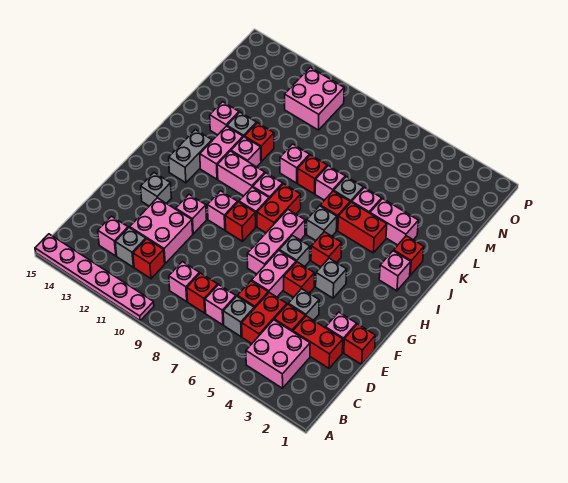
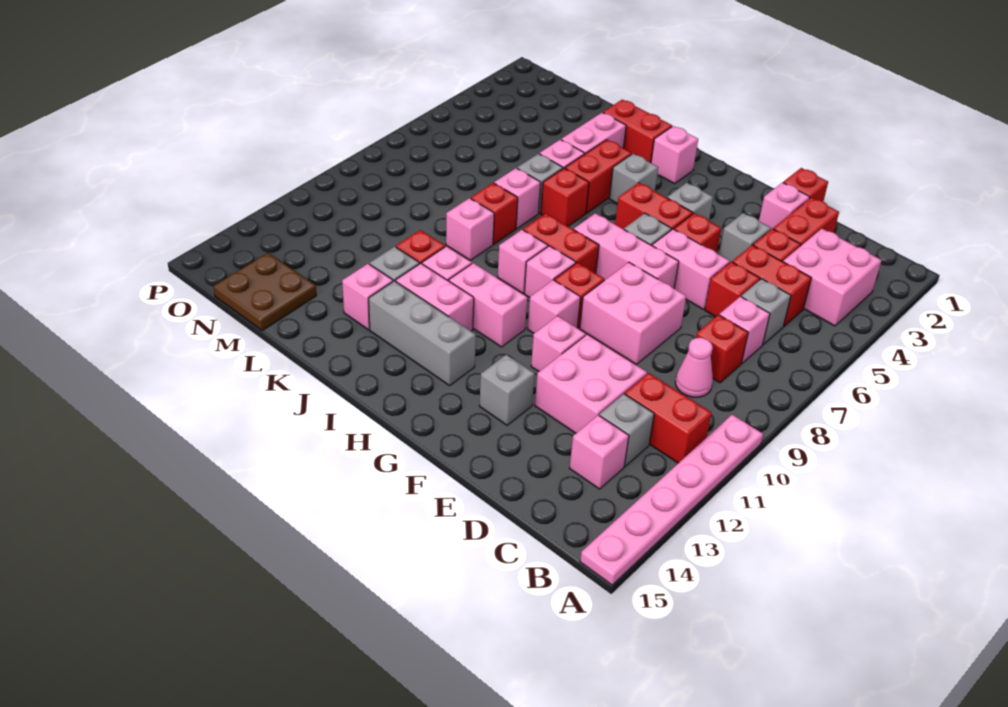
pink 1x1 brick [169,262,200,302] -> pink 1x1 cone [675,338,713,397]
red 1x1 brick [133,239,165,279] -> red 1x2 brick [625,373,712,463]
red 1x1 brick [311,232,342,267] -> red 1x2 brick [615,183,693,230]
grey 1x2 brick [169,130,212,183] -> grey 1x3 brick [369,281,476,386]
grey 1x1 brick [307,206,337,241] -> grey 1x1 brick moved to [609,154,658,204]
pink 1x2 brick [217,151,265,196] -> pink 1x2 brick turned to [449,263,527,347]
red 1x1 brick [394,236,424,275] -> red 1x2 brick [603,100,672,163]
none -> brown 2x2 plate [213,253,316,331]
pink 2x2 brick [285,68,344,130] -> pink 2x2 brick moved to [580,262,686,364]

